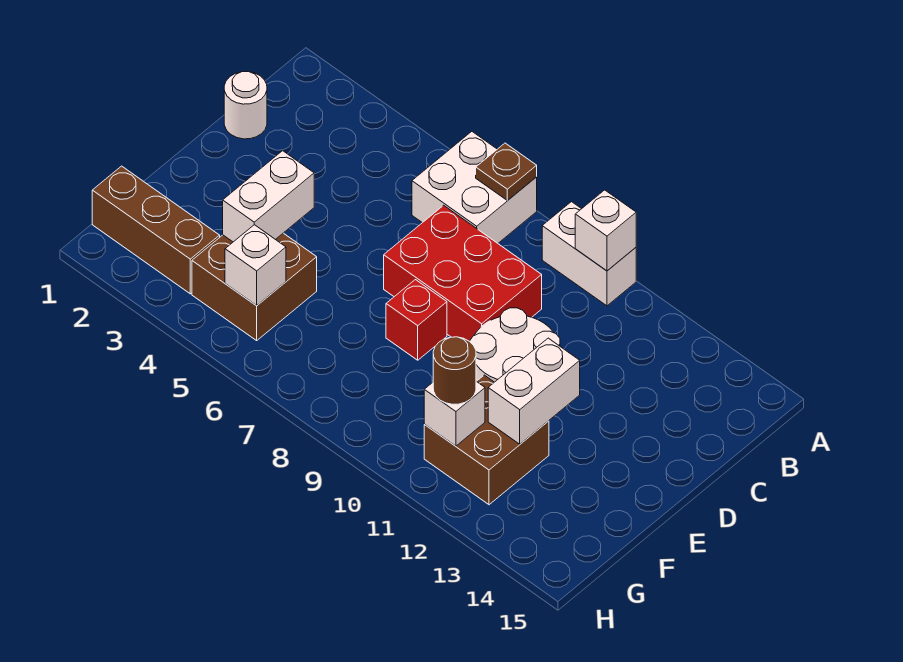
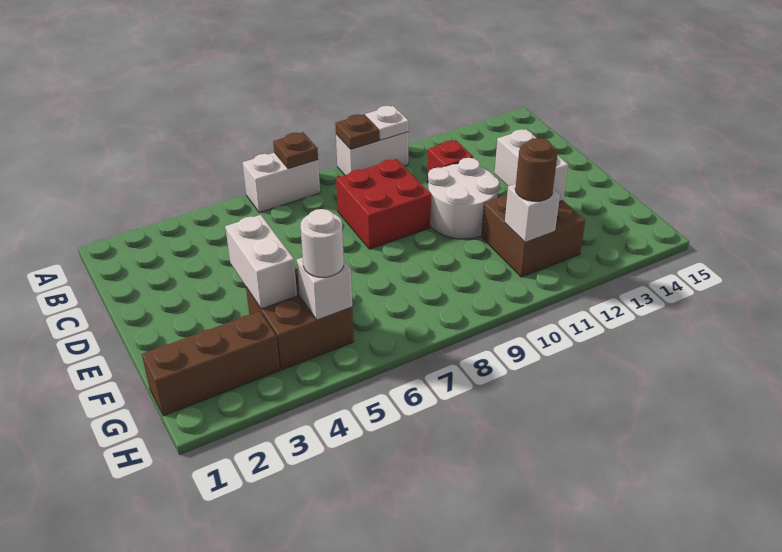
white 2x2 brick [412,132,537,243] -> white 1x2 brick [243,153,320,213]
none -> brown 1x1 plate [335,114,379,149]
white 1x1 brick [575,190,636,271] -> white 1x1 plate [365,106,409,140]
white 1x1 round brick [224,72,267,139] -> white 1x1 round brick moved to [301,209,344,277]
red 2x3 brick [384,205,542,341] -> red 2x2 brick [336,159,431,249]
red 1x1 brick [386,280,447,360] -> red 1x1 brick moved to [427,140,473,182]

